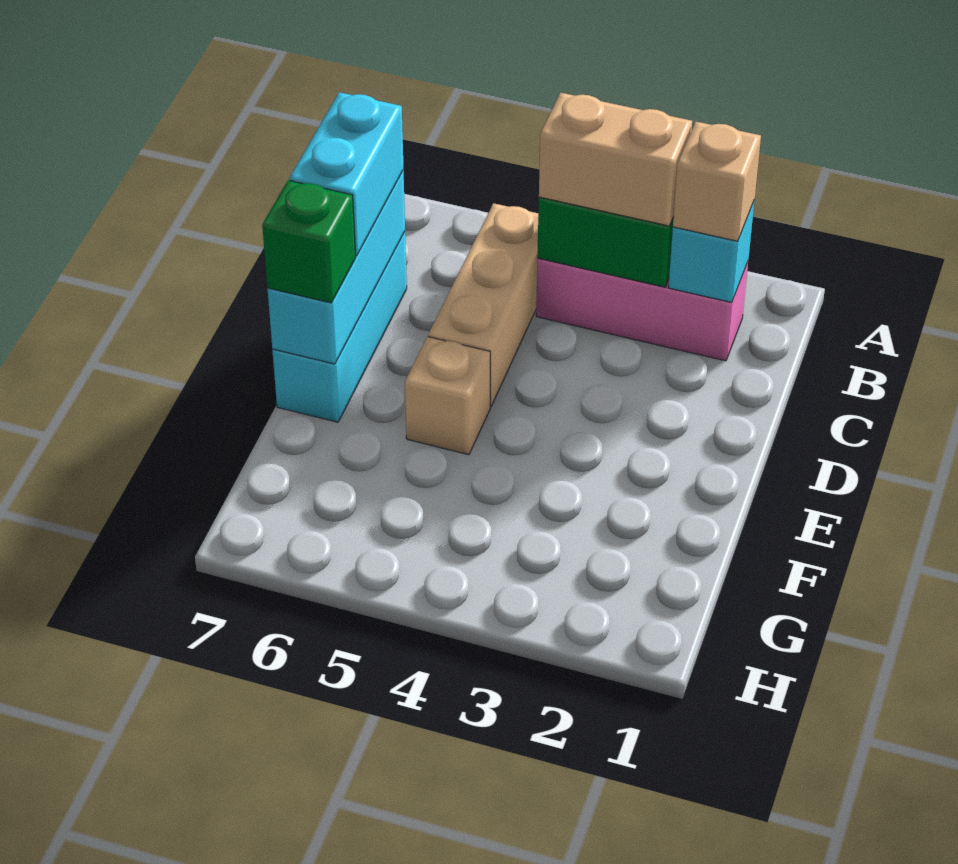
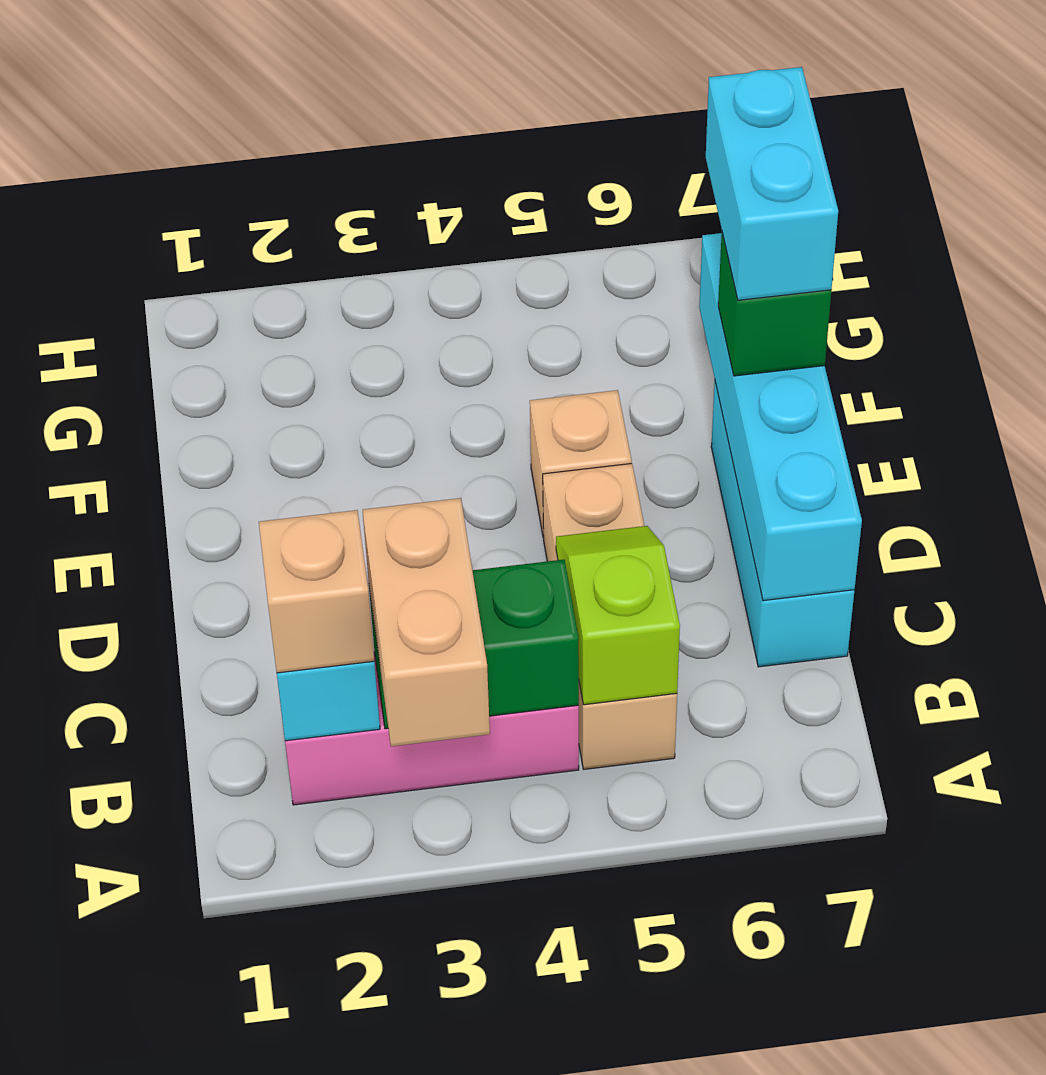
tan 1x2 brick [539,93,692,226] -> tan 1x2 brick turned to [363,498,490,746]
none -> lime 1x2 slope [556,526,680,705]
cyan 1x3 brick [268,170,405,364] -> cyan 1x4 brick [699,233,862,601]
cyan 1x2 brick [289,92,404,256] -> cyan 1x2 brick moved to [706,67,838,300]

